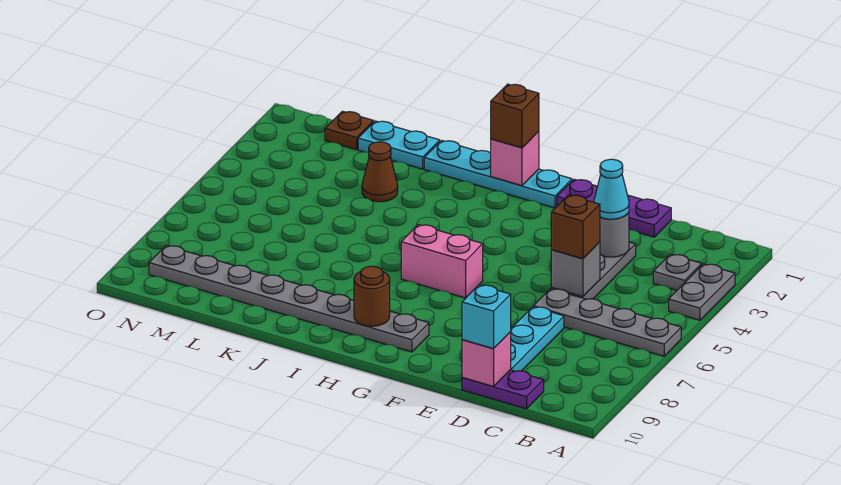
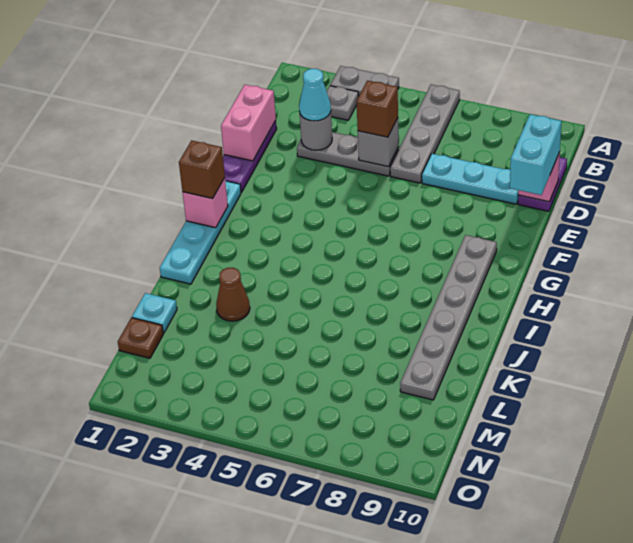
cyan 1x1 brick [462,285,511,349] -> cyan 1x2 brick [510,114,562,195]
pink 1x2 brick [401,225,483,298] -> pink 1x2 brick moved to [221,85,276,161]
grey 1x8 plate [149,246,429,352] -> grey 1x6 plate [400,235,497,400]
brown 1x1 round brick [354,266,390,326] -> none
cyan 1x2 plate [358,121,440,169] -> cyan 1x1 plate [132,293,177,333]

